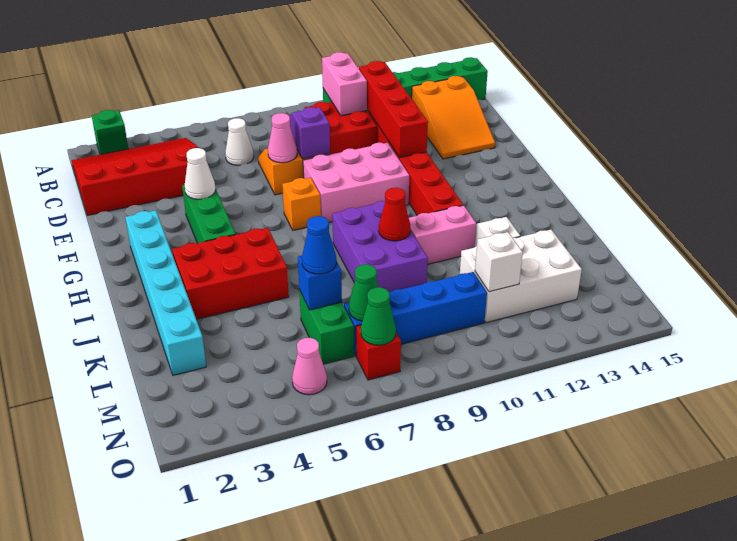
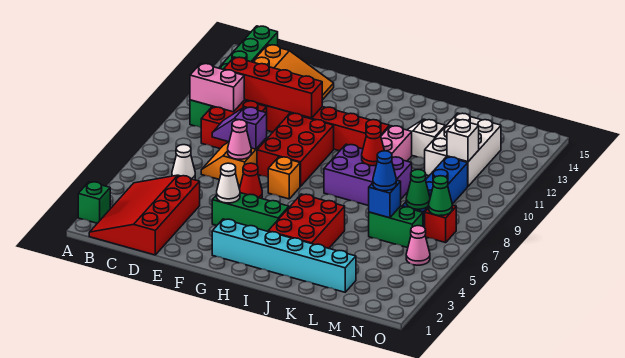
none -> red 1x1 cone [240,163,262,199]
pink 2x3 brick [303,143,409,222] -> red 2x3 brick [257,113,334,187]

